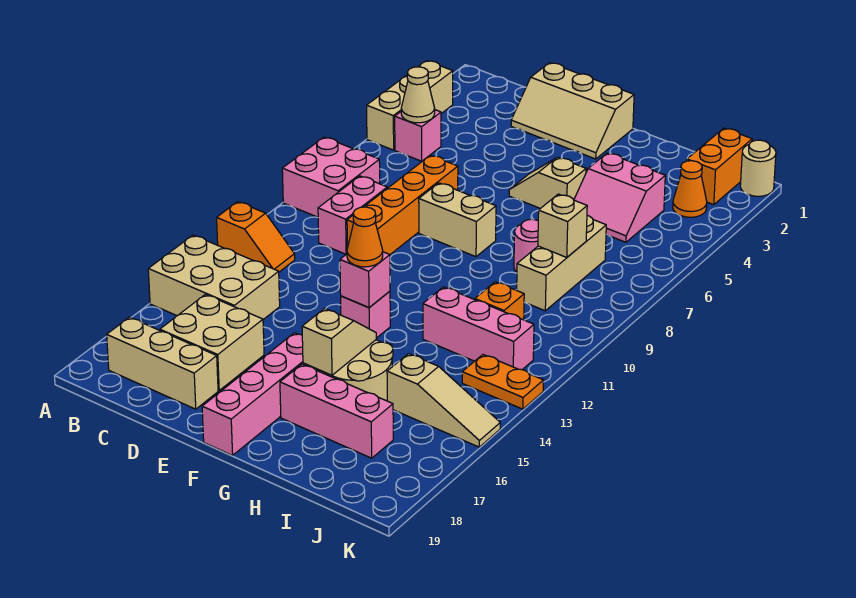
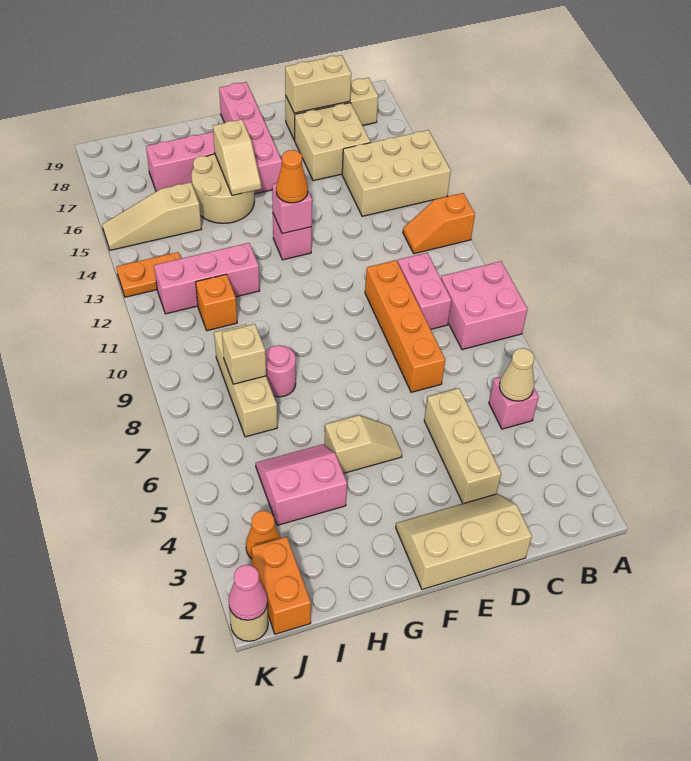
tan 1x3 brick [367,61,453,150] -> tan 1x3 brick moved to [424,388,501,504]
tan 1x2 brick [419,183,496,257] -> tan 1x2 brick moved to [285,55,351,113]
none -> pink 1x1 cone [229,565,267,620]

